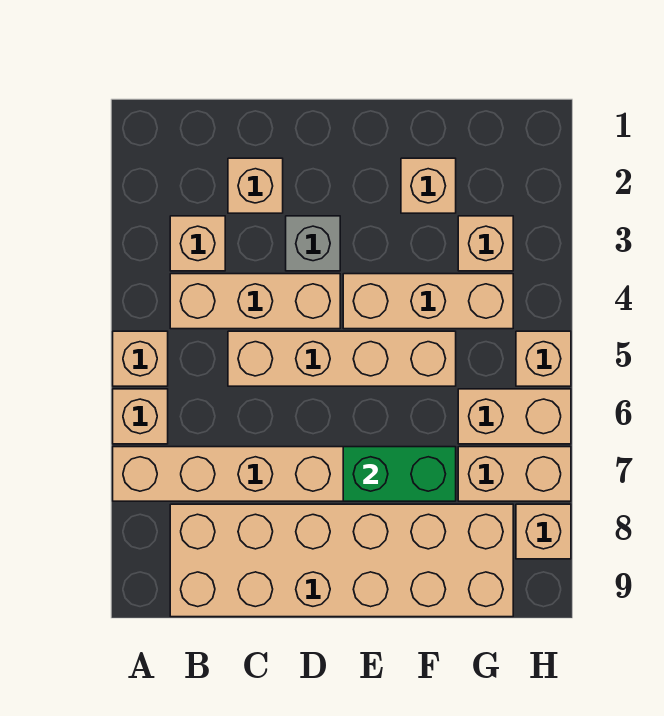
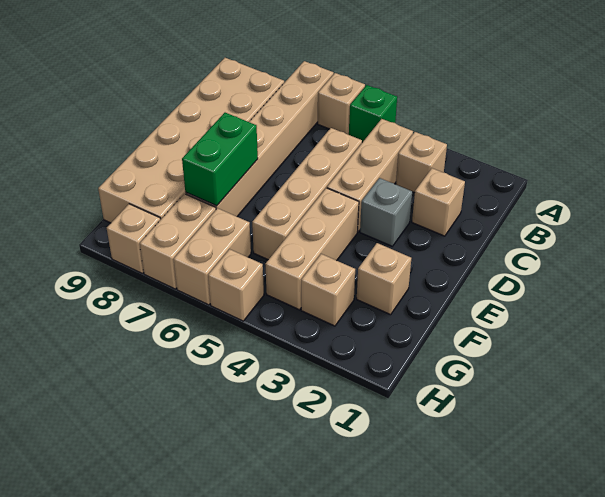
tan 1x1 brick [113,331,168,386] -> green 1x1 brick [349,85,397,142]

